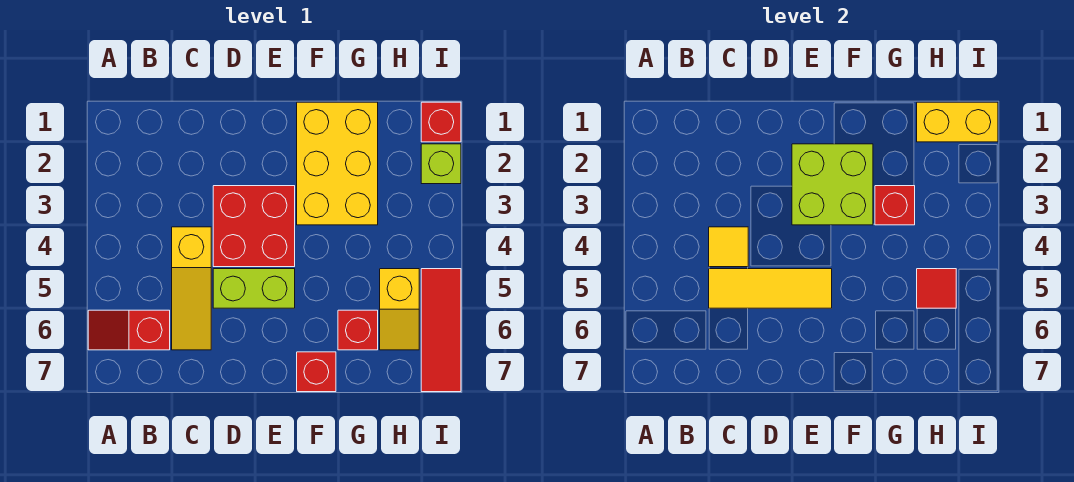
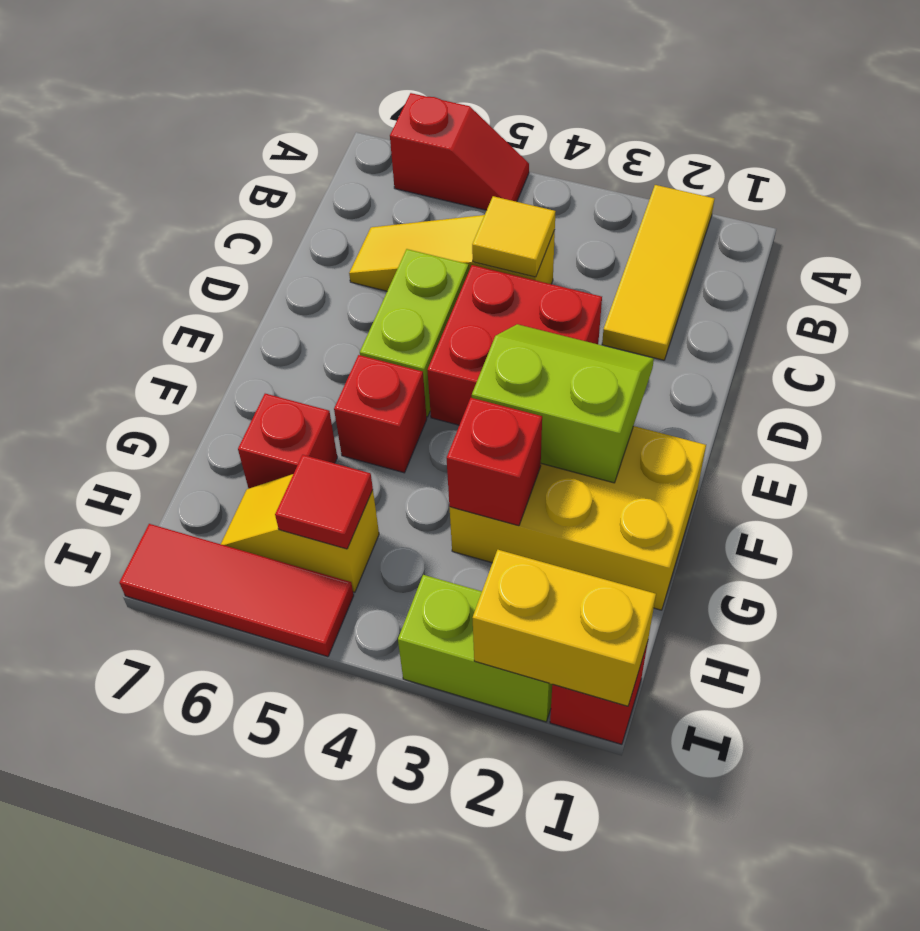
red 1x2 slope [88,310,170,350] -> red 1x2 slope turned to [390,93,529,210]
yellow 1x3 tile [709,269,832,308] -> yellow 1x3 tile moved to [602,185,714,360]
lime 2x2 brick [792,144,873,225] -> lime 2x2 slope [472,324,654,483]
red 1x1 brick [297,352,336,392] -> red 1x1 brick moved to [334,355,427,473]
yellow 1x2 brick [917,102,998,142] -> yellow 1x2 brick turned to [473,550,656,706]
lime 1x1 brick [421,144,461,184] -> lime 1x2 brick [398,575,553,722]

